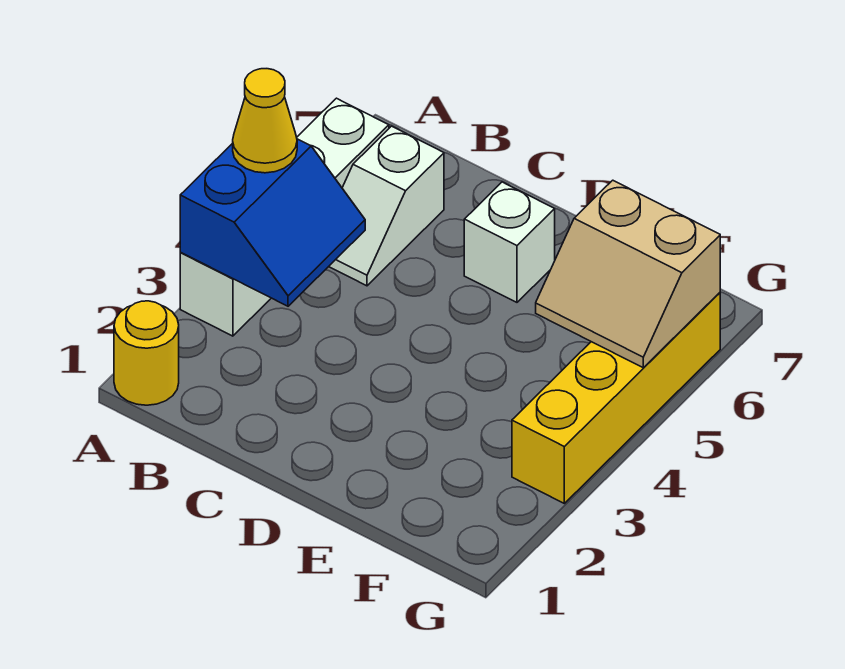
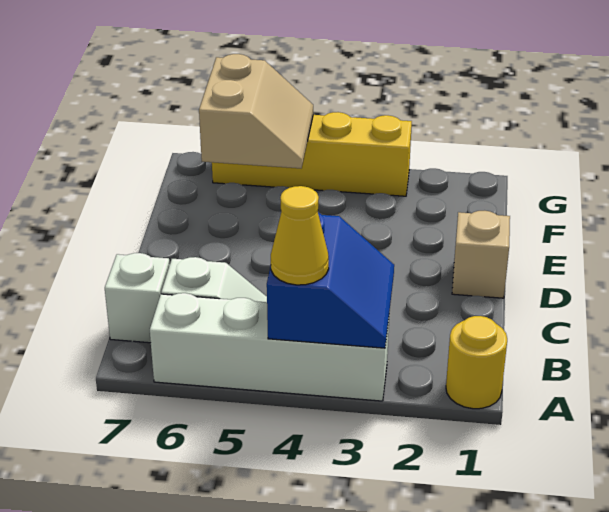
blue 2x2 slope [180,139,365,306] -> blue 2x2 slope turned to [267,213,394,348]
none -> tan 1x1 brick [452,211,510,298]
white 1x1 brick [464,182,555,302] -> white 1x1 brick moved to [105,253,170,343]

